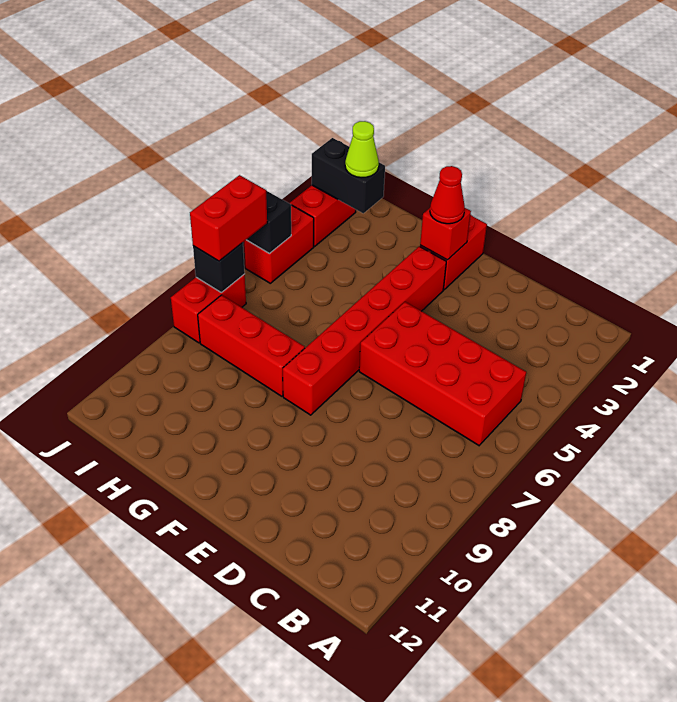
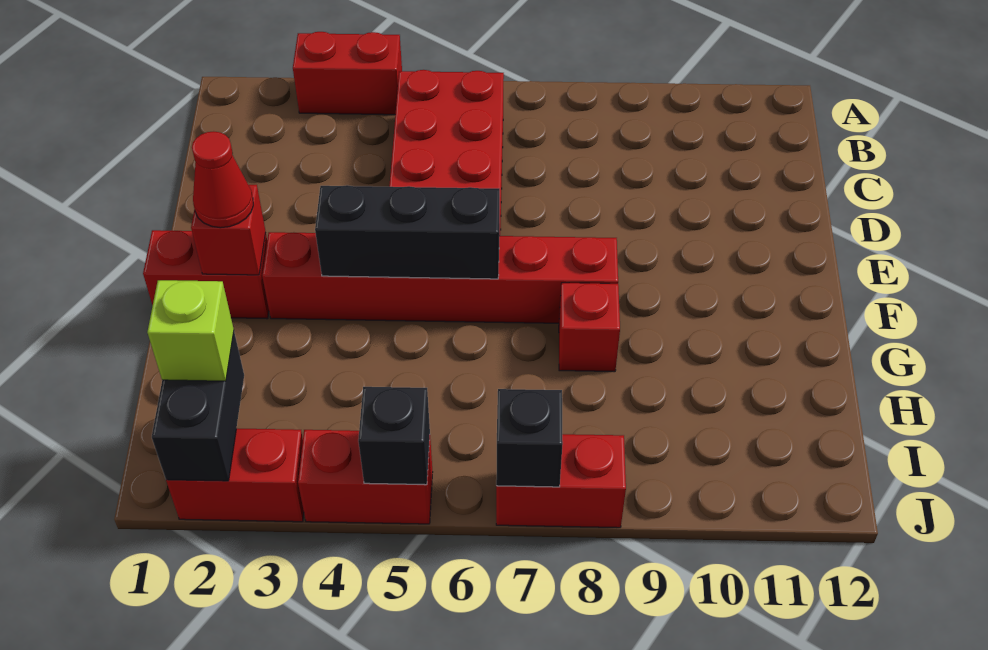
none -> black 1x3 brick [315,185,500,279]
red 1x3 brick [198,295,305,396] -> red 1x1 brick [559,283,620,372]
lime 1x1 cone [345,121,379,178] -> lime 1x1 brick [147,280,234,381]
red 1x2 brick [190,175,267,261] -> red 1x2 brick moved to [293,32,402,115]

